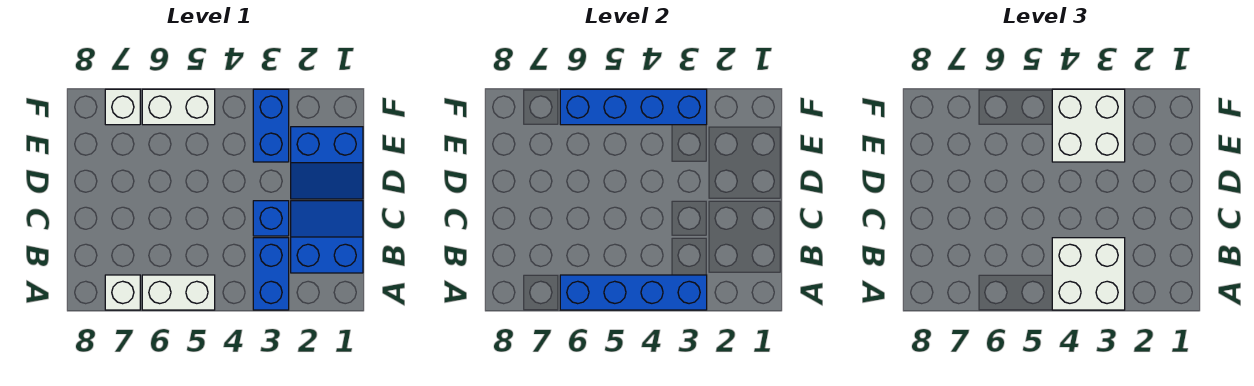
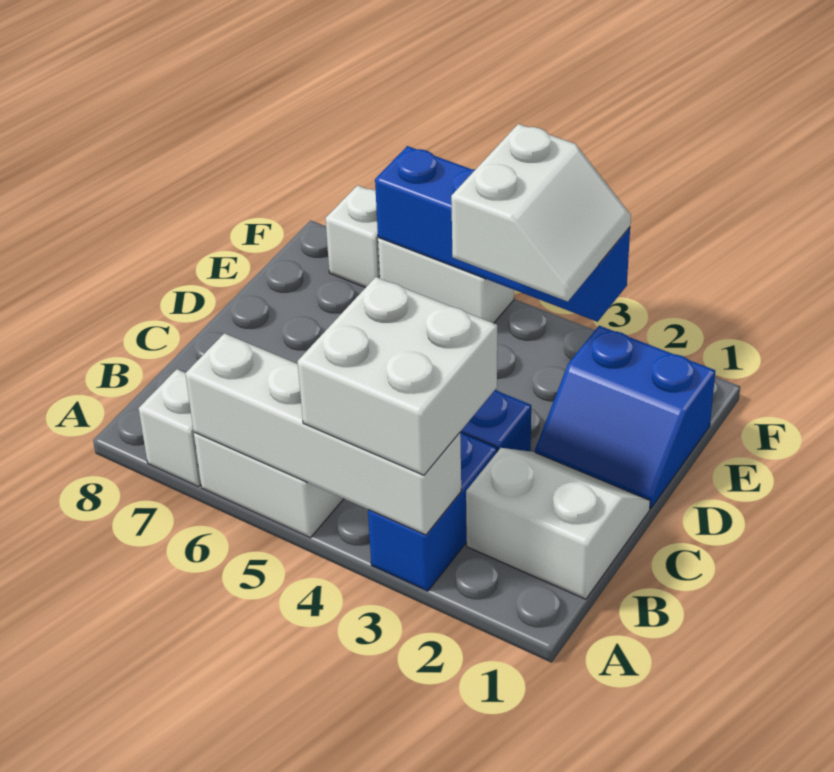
blue 1x4 brick [560,275,707,310] -> white 1x4 brick [185,333,461,535]
blue 2x2 slope [291,201,363,273] -> white 2x2 slope [466,448,650,599]
blue 1x2 brick [253,89,289,162] -> none
white 2x2 brick [1052,89,1125,162] -> white 2x2 slope [451,124,631,302]

